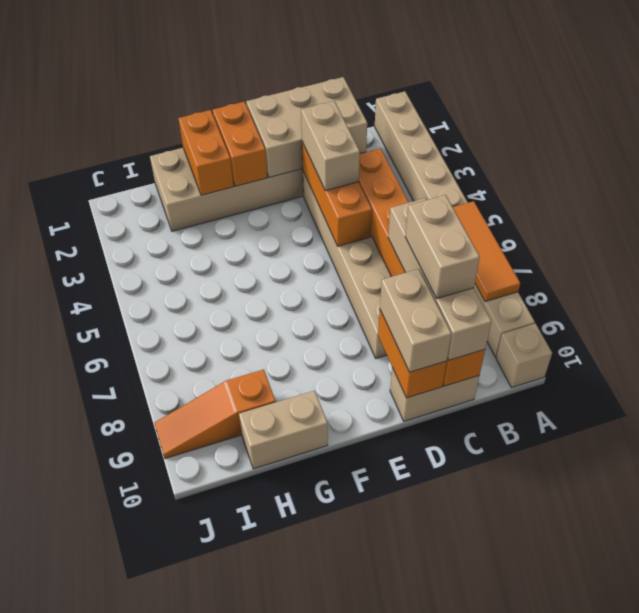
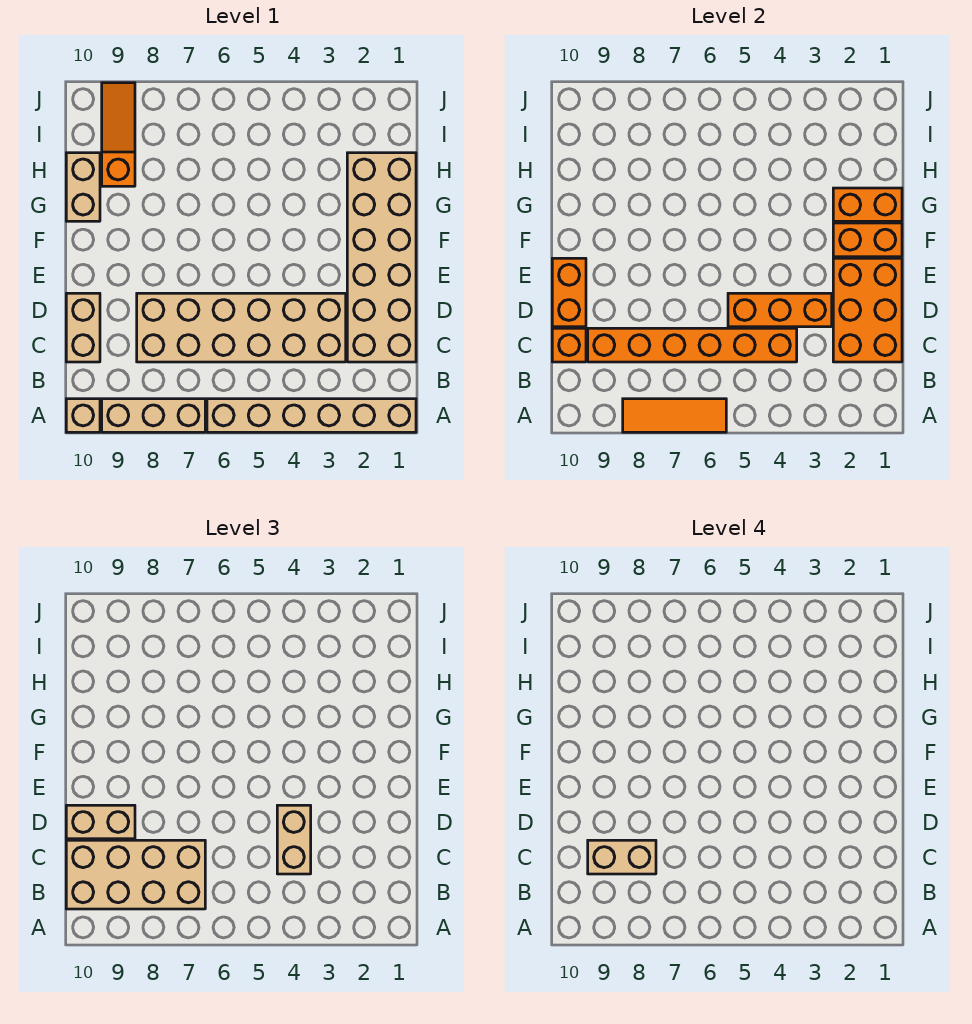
tan 2x3 brick [246,77,367,177] -> orange 2x3 brick [833,258,902,362]
tan 1x4 brick [388,198,491,360] -> tan 2x4 brick [66,840,205,909]
tan 1x2 brick [301,101,360,191] -> tan 1x2 brick turned to [277,805,311,874]
orange 1x2 brick [378,310,447,398] -> orange 1x2 brick turned to [552,258,586,327]

